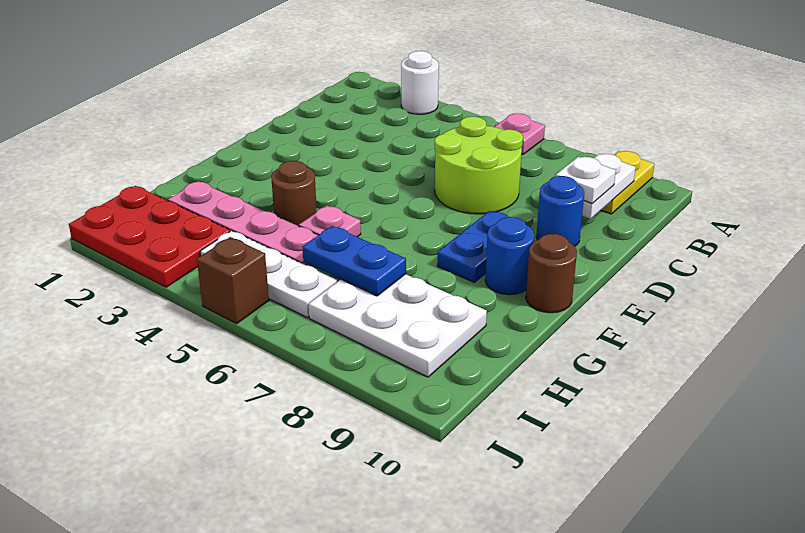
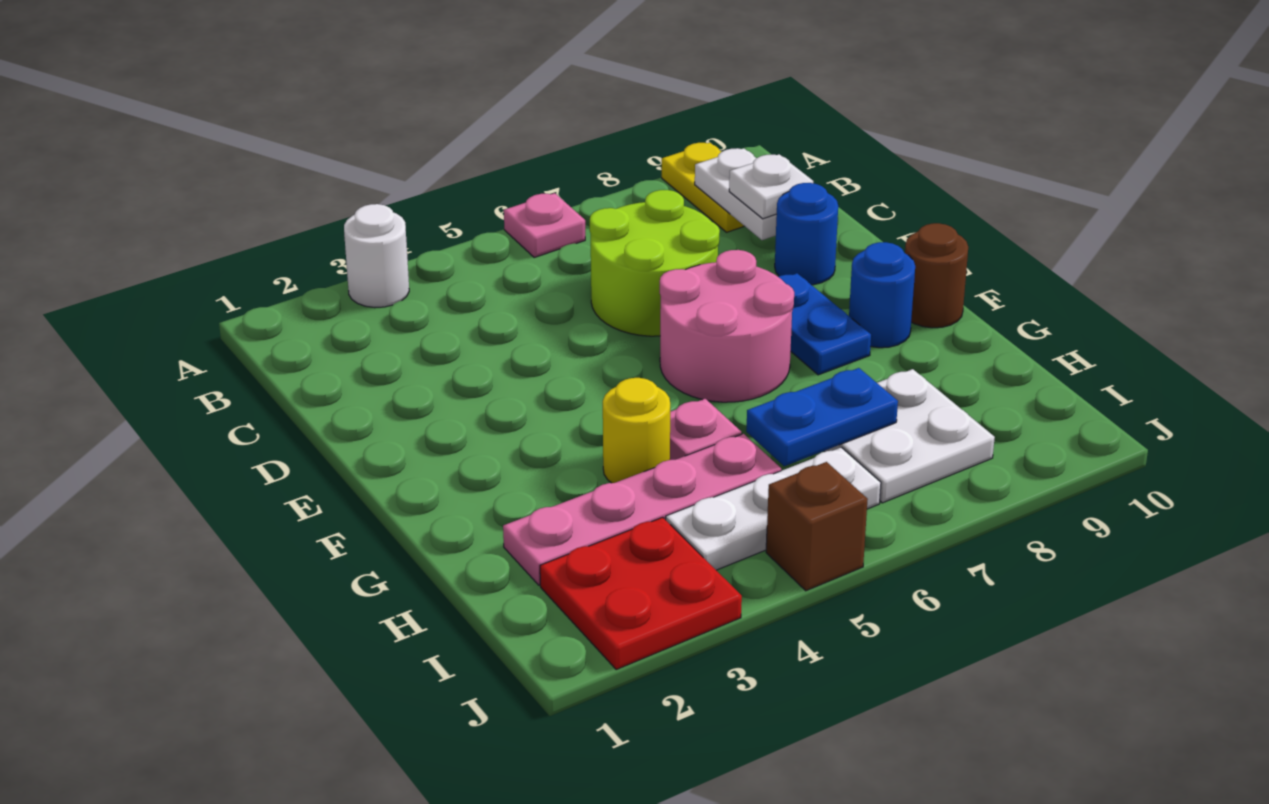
none -> pink 2x2 round brick [660,250,794,402]
brown 1x1 round brick [271,161,317,226] -> yellow 1x1 round brick [603,378,670,483]
white 2x3 plate [309,274,487,377] -> white 2x2 plate [825,369,995,503]
red 2x3 plate [69,186,230,287] -> red 2x2 plate [540,517,742,669]

